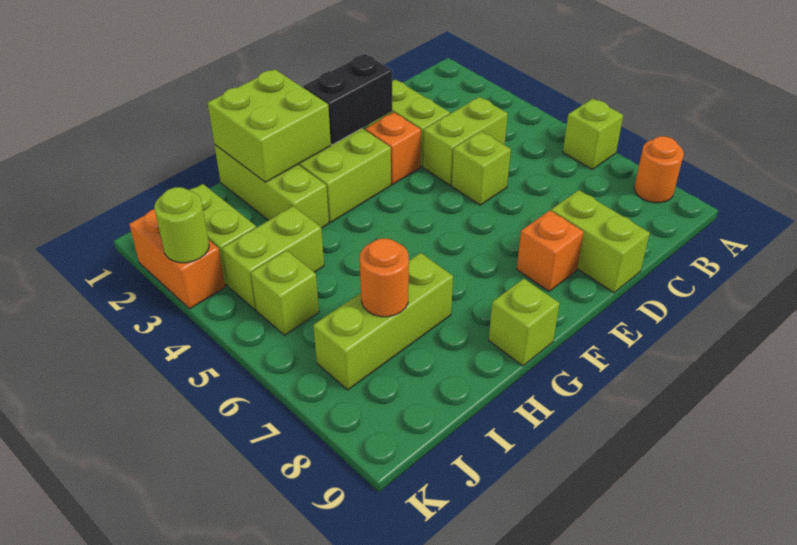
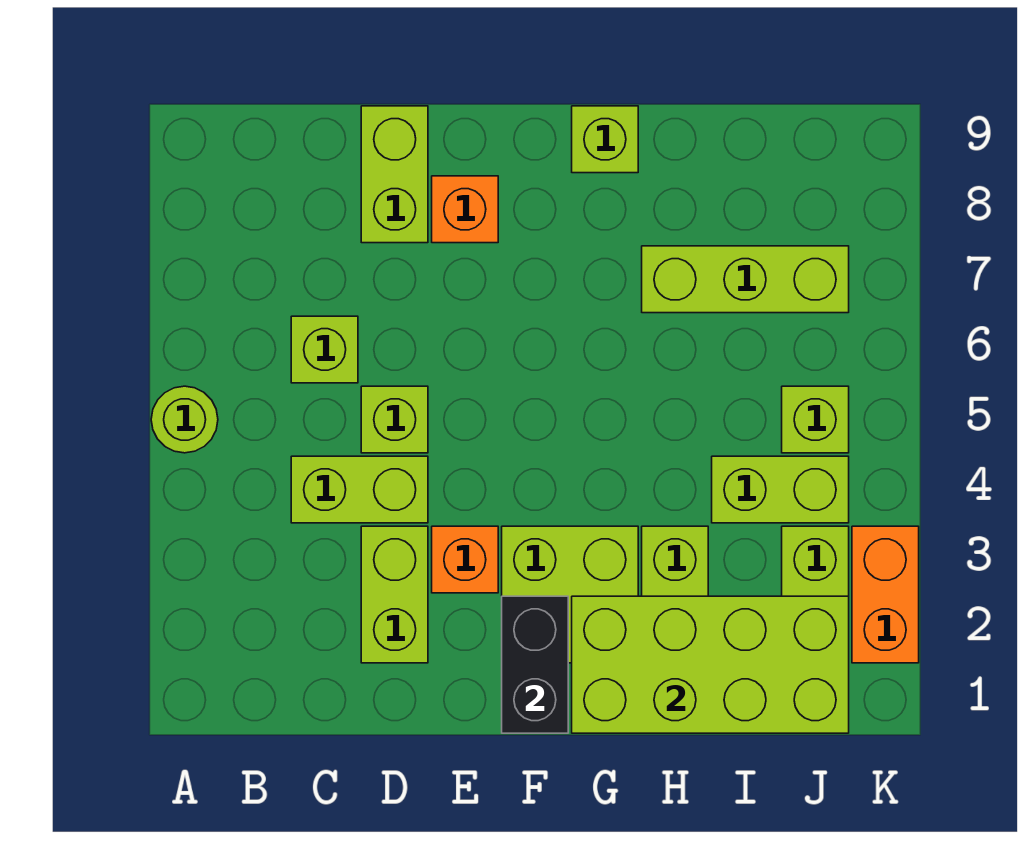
lime 1x1 brick [563,99,623,169] -> lime 1x1 brick moved to [291,316,358,383]
orange 1x1 round brick [634,136,684,203] -> none
black 1x2 brick [303,54,392,145] -> black 1x2 brick turned to [502,596,568,733]
lime 2x2 brick [208,69,331,182] -> lime 2x4 brick [572,596,849,733]
orange 1x1 round brick [360,238,409,317] -> none
lime 1x1 round brick [154,187,209,263] -> lime 1x1 round brick moved to [151,386,218,453]

